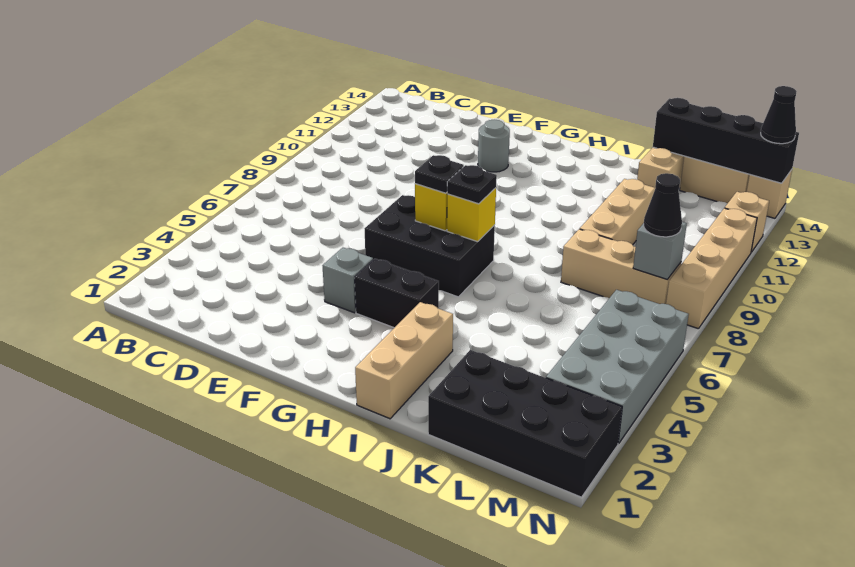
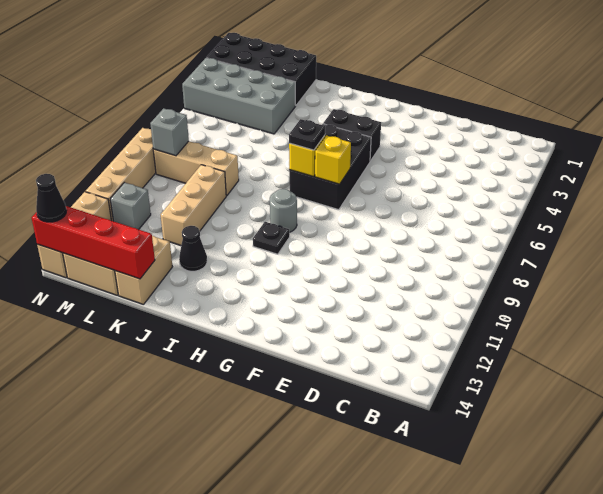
grey 1x1 brick [322,248,373,313] -> grey 1x1 brick moved to [110,183,151,229]
black 2x3 brick [364,195,495,297] -> black 2x3 brick turned to [289,124,371,210]
grey 1x1 round brick [478,119,510,172] -> grey 1x1 round brick moved to [270,189,297,232]
black 1x1 plate [415,155,464,193] -> black 1x1 plate moved to [253,222,290,254]
tan 1x3 brick [355,302,453,419] -> none
black 1x4 brick [653,98,799,183] -> red 1x4 brick [32,206,155,279]
grey 2x4 brick [546,290,689,443] -> grey 2x4 brick turned to [182,58,296,134]
black 1x1 cone [644,173,682,237] -> black 1x1 cone moved to [179,226,207,271]

